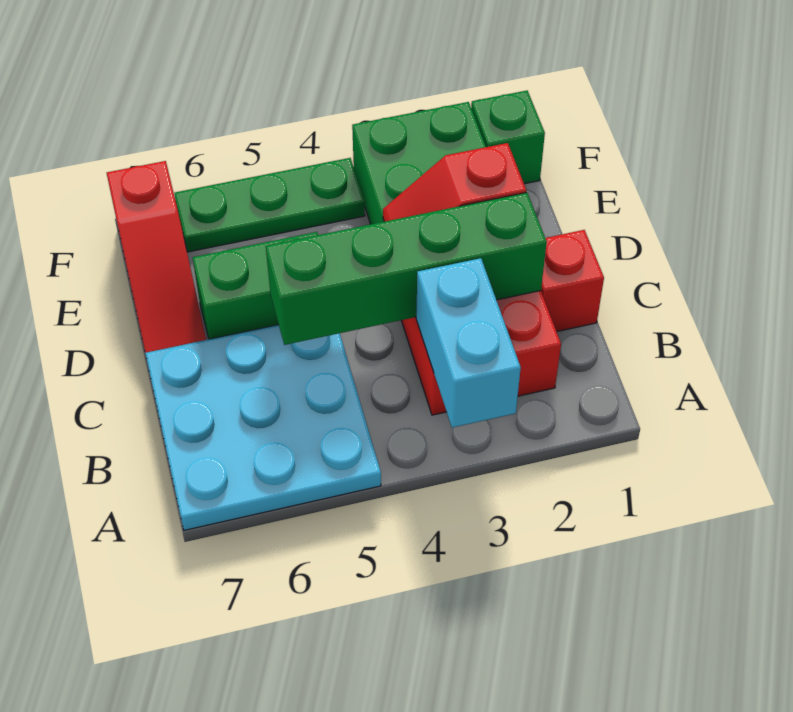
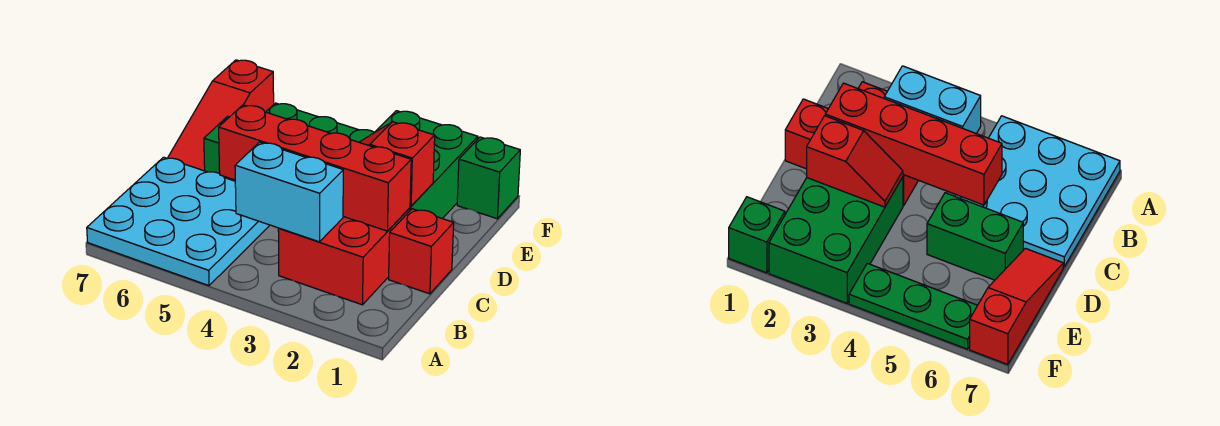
cyan 1x2 brick [416,258,521,428] -> cyan 1x2 brick turned to [235,142,343,242]
green 1x4 brick [266,193,547,345] -> red 1x4 brick [219,105,411,231]

